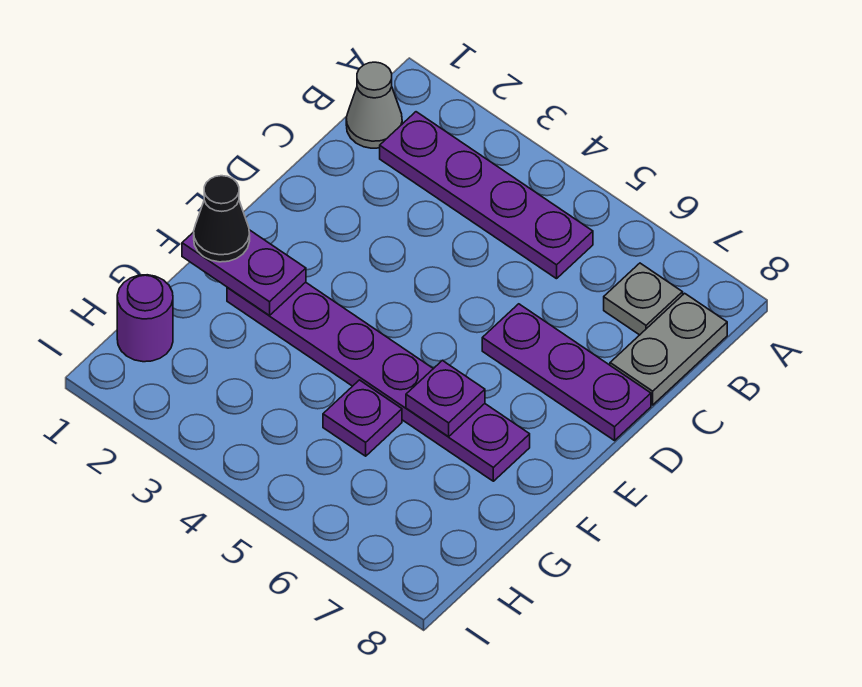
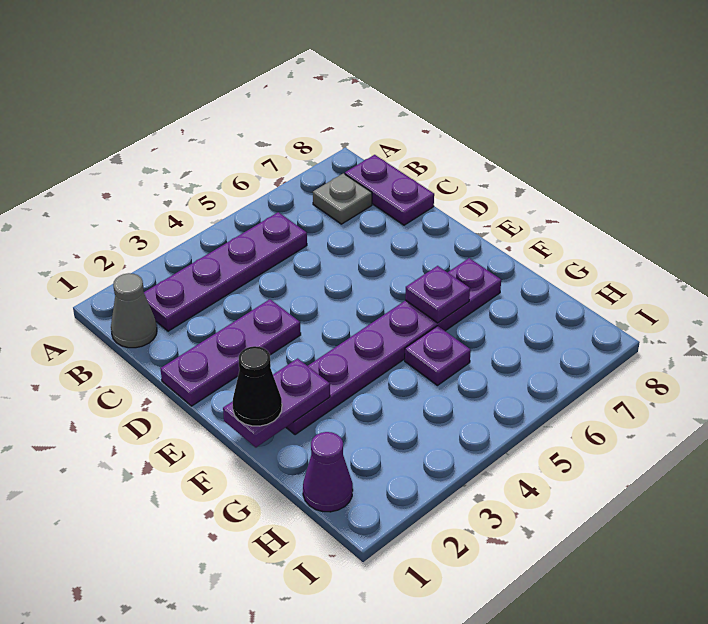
grey 1x2 plate [610,293,727,405] -> purple 1x2 plate [345,155,434,225]
purple 1x3 plate [482,304,651,441] -> purple 1x3 plate moved to [160,299,301,406]
purple 1x1 round brick [117,275,173,362] -> purple 1x1 cone [303,432,353,512]

